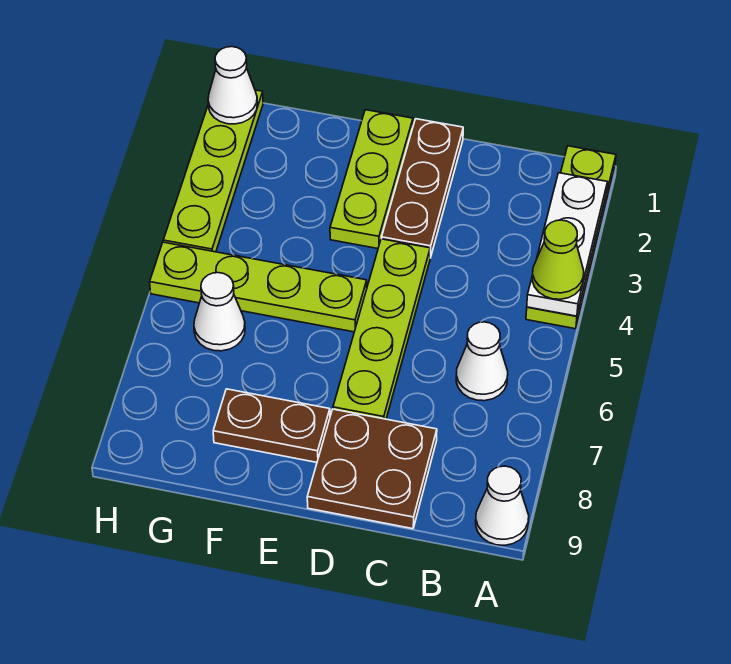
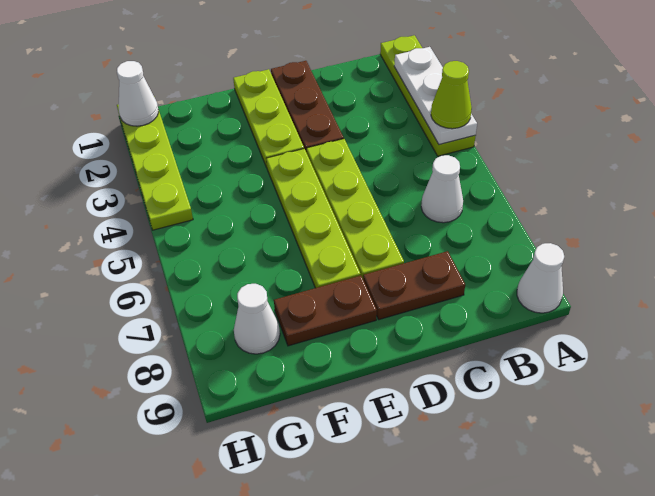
brown 2x2 plate [307,409,437,529] -> brown 1x2 plate [363,251,465,320]
lime 1x4 plate [150,242,367,332] -> lime 1x4 plate turned to [266,149,360,288]
white 1x1 cone [194,273,245,351] -> white 1x1 cone moved to [234,284,280,354]

